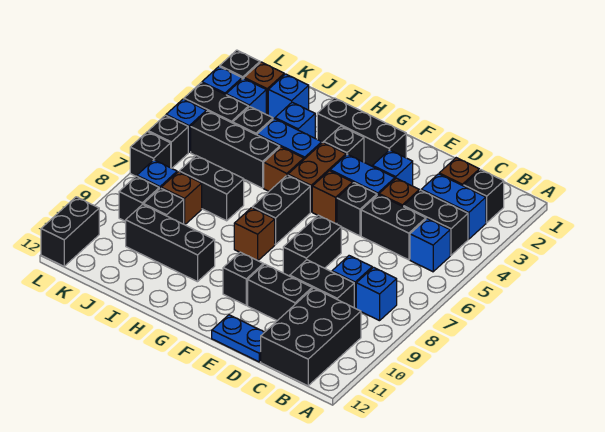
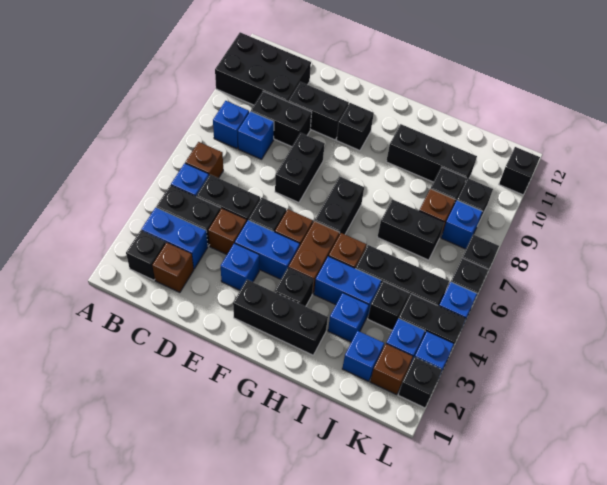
black 2x3 brick [261,288,361,386] -> black 2x3 brick turned to [215,32,311,105]
blue 1x2 plate [212,315,264,362] -> none
brown 1x1 brick [234,208,275,260] -> brown 1x1 brick moved to [185,142,223,178]
black 1x2 brick [41,197,99,266] -> black 1x1 brick [499,147,540,195]

